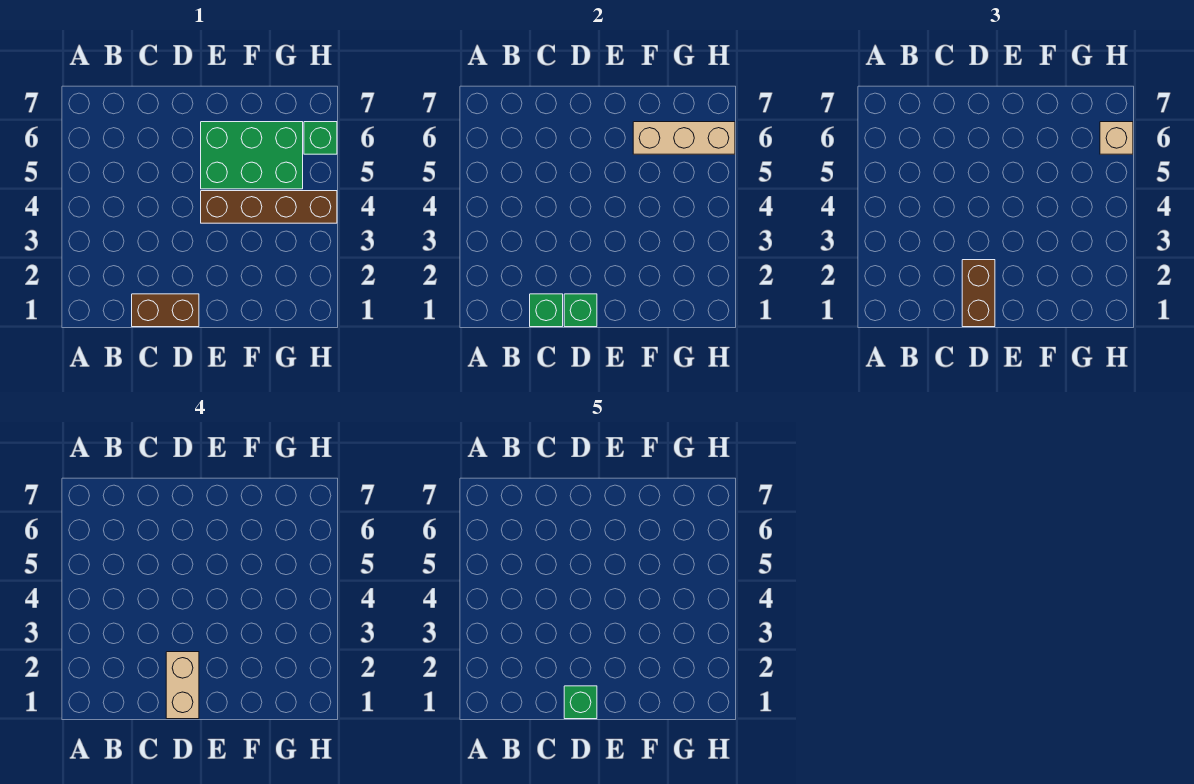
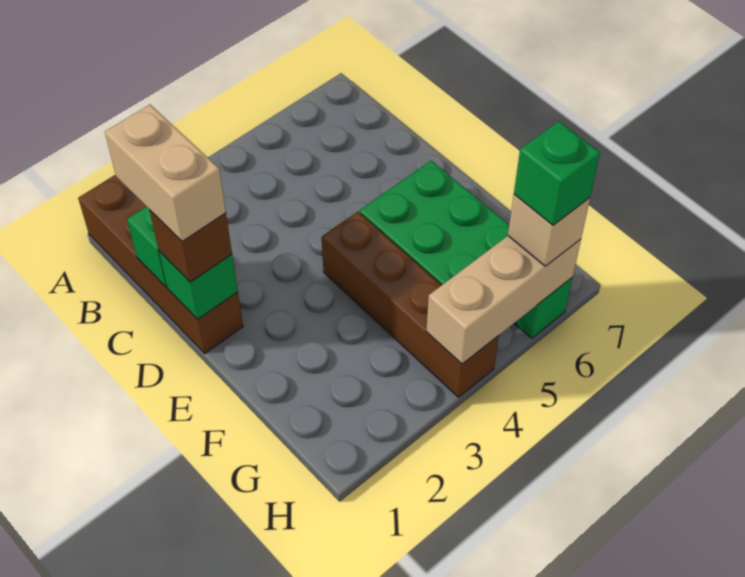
brown 1x2 brick [132,294,199,327] -> brown 1x4 brick [78,175,243,353]
brown 1x2 brick [962,260,995,327] -> brown 1x1 brick [150,211,232,282]
tan 1x2 brick [166,652,199,719] -> tan 1x2 brick turned to [105,105,226,241]
green 1x1 brick [564,686,597,719] -> green 1x1 brick moved to [514,121,600,225]
tan 1x3 brick [633,122,735,154] -> tan 1x3 brick turned to [426,236,581,364]

